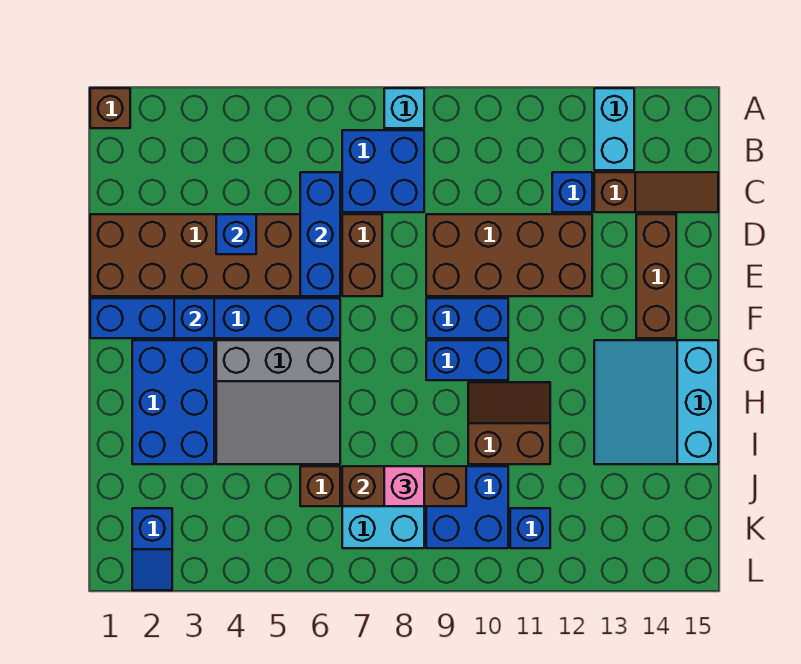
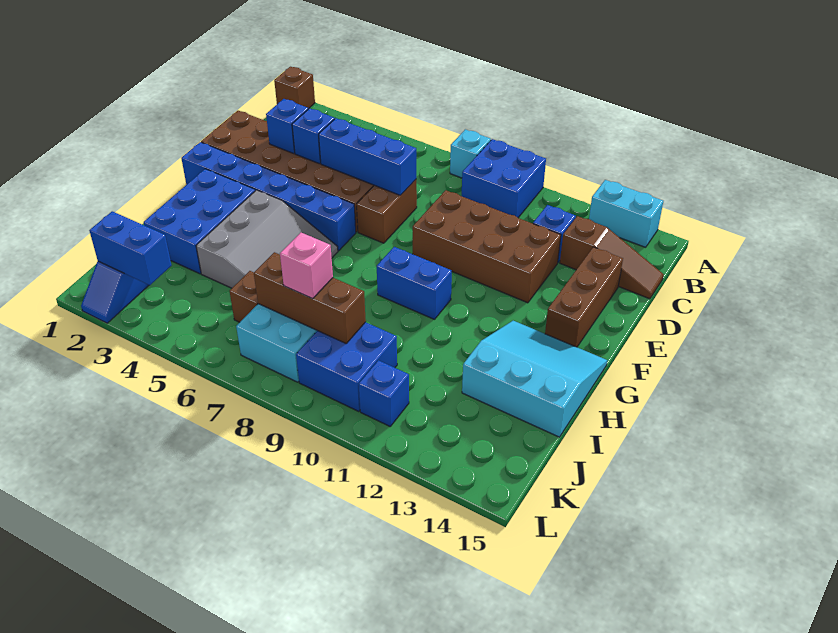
cyan 1x2 brick [594,88,634,170] -> cyan 1x2 brick turned to [589,180,663,247]
blue 2x2 brick [342,130,424,212] -> blue 2x2 brick moved to [462,139,546,218]
blue 1x3 brick [300,172,340,296] -> blue 1x3 brick turned to [319,118,416,195]
blue 1x1 brick [174,298,214,338] -> blue 1x1 brick moved to [266,99,308,153]
blue 1x2 brick [426,298,508,338] -> blue 1x2 brick moved to [89,211,172,285]
grey 3x3 slope [216,340,340,464] -> grey 3x3 slope turned to [196,190,338,288]
cyan 3x3 slope [594,340,718,464] -> cyan 3x3 slope turned to [462,321,607,437]
brown 2x2 slope [468,382,550,464] -> none

